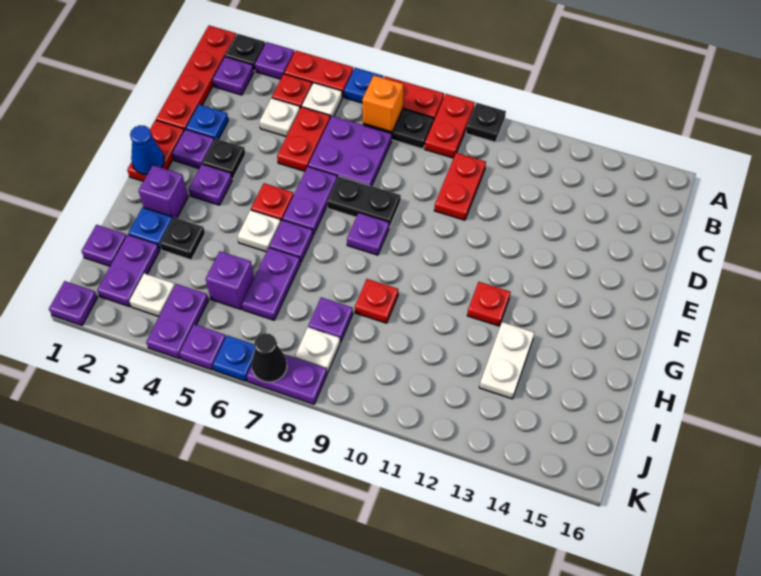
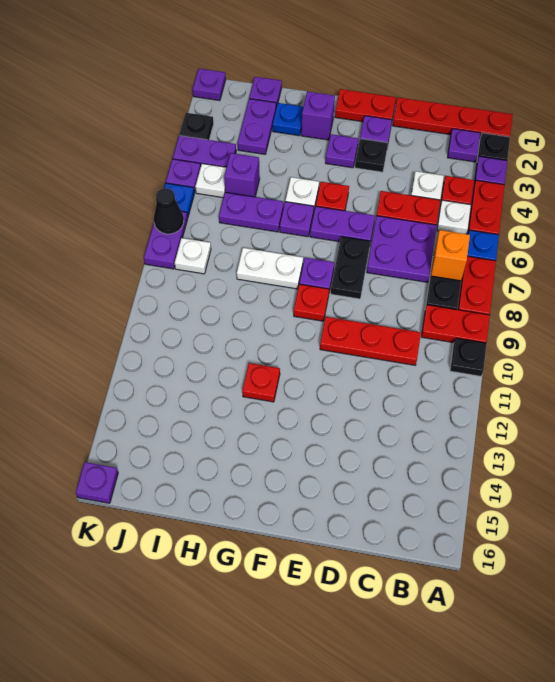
red 1x2 plate [434,153,486,220] -> red 1x3 plate [320,317,421,365]
blue 1x1 plate [186,105,228,140] -> none
blue 1x1 cone [130,125,164,175] -> none
black 1x1 plate [160,217,205,260] -> black 1x1 plate moved to [179,113,214,140]
red 1x1 plate [355,279,398,323] -> red 1x1 plate moved to [294,284,329,321]
white 1x2 plate [479,322,534,399] -> white 1x2 plate moved to [237,248,303,289]
purple 1x2 plate [97,235,159,307] -> purple 1x2 plate turned to [238,99,276,154]
purple 1x1 plate [308,297,353,342] -> purple 1x1 plate moved to [76,462,118,503]
white 1x1 plate [129,273,175,316] -> white 1x1 plate moved to [195,164,226,198]

